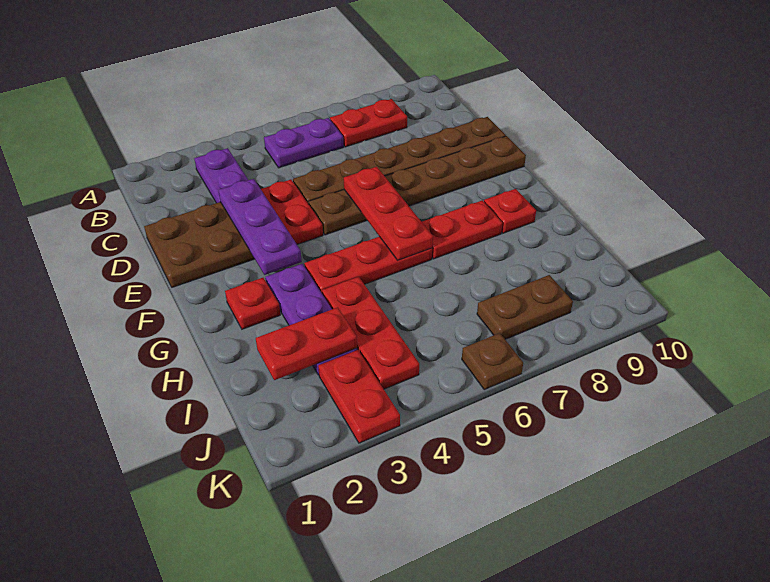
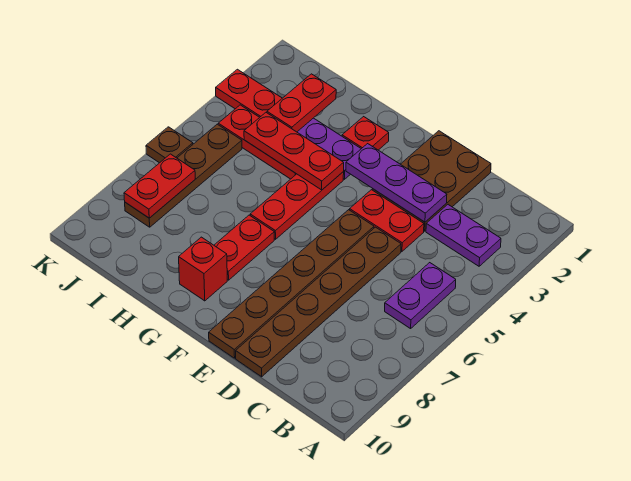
red 1x2 plate [330,99,407,147] -> red 1x2 plate moved to [124,154,195,218]
red 1x3 plate [344,167,433,260] -> red 1x3 plate moved to [244,113,344,190]
red 1x1 plate [484,189,536,233] -> red 1x1 brick [179,237,227,301]
brown 1x2 plate [477,275,573,339] -> brown 1x4 plate [125,124,242,227]

